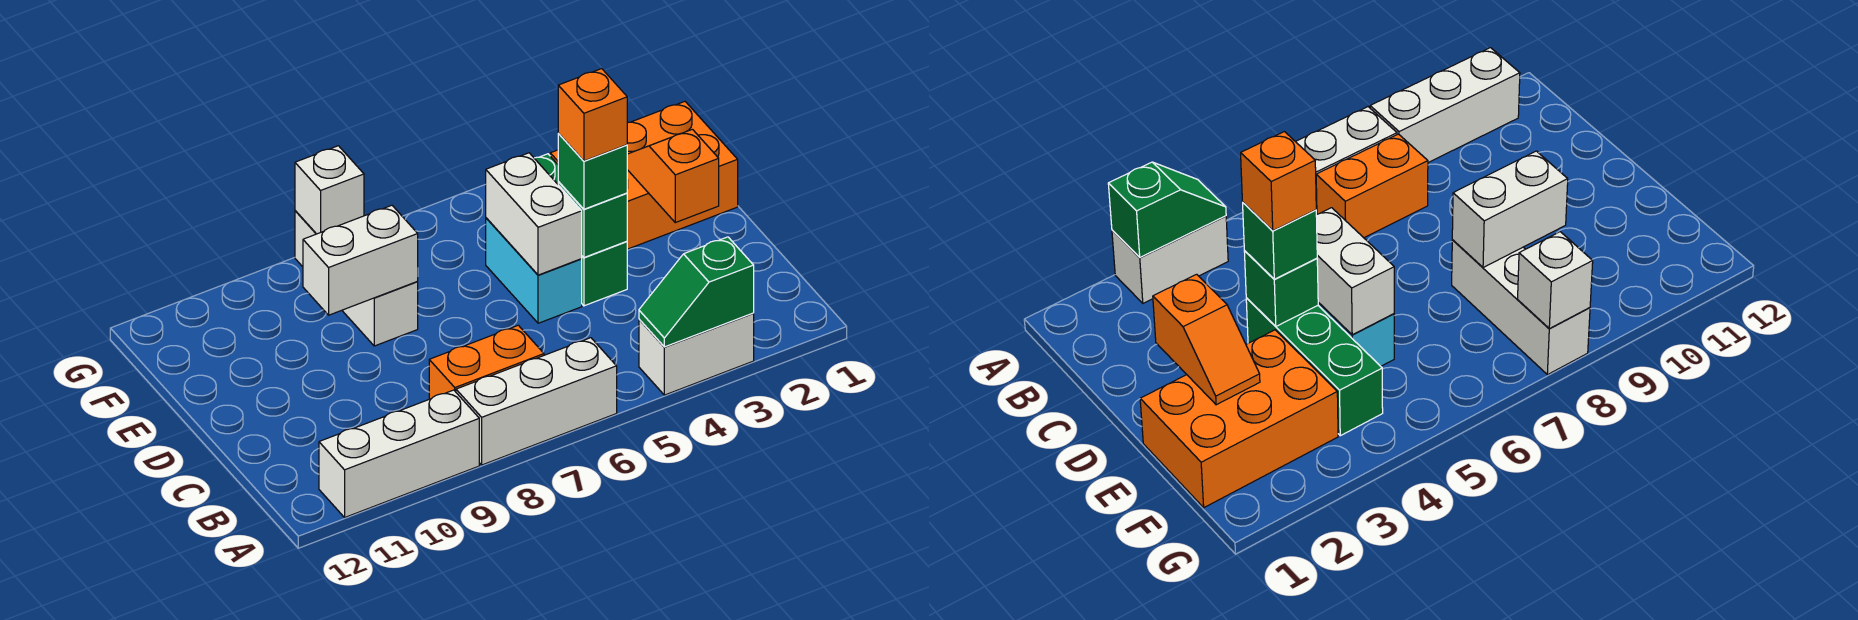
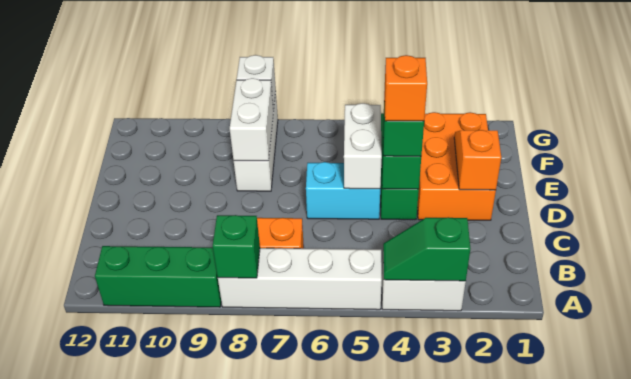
white 1x3 brick [456,338,617,465] -> white 1x4 brick [218,248,382,310]
none -> green 1x1 brick [213,215,260,278]
white 1x3 brick [319,390,479,517] -> green 1x3 brick [95,246,221,307]
cyan 1x2 brick [486,218,582,323] -> cyan 1x2 brick turned to [306,162,380,219]
orange 2x3 brick [550,101,738,249] -> orange 2x3 brick turned to [417,112,496,220]
white 1x2 brick [303,205,418,315] -> white 1x2 brick turned to [230,78,273,161]

